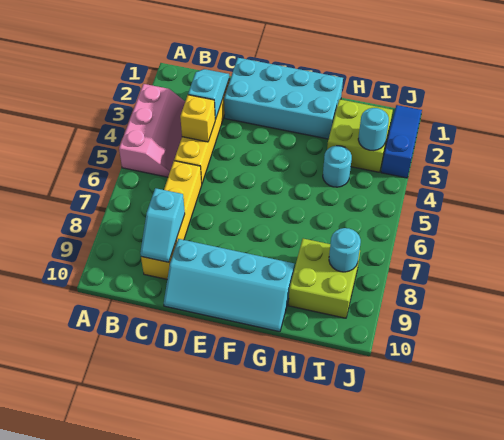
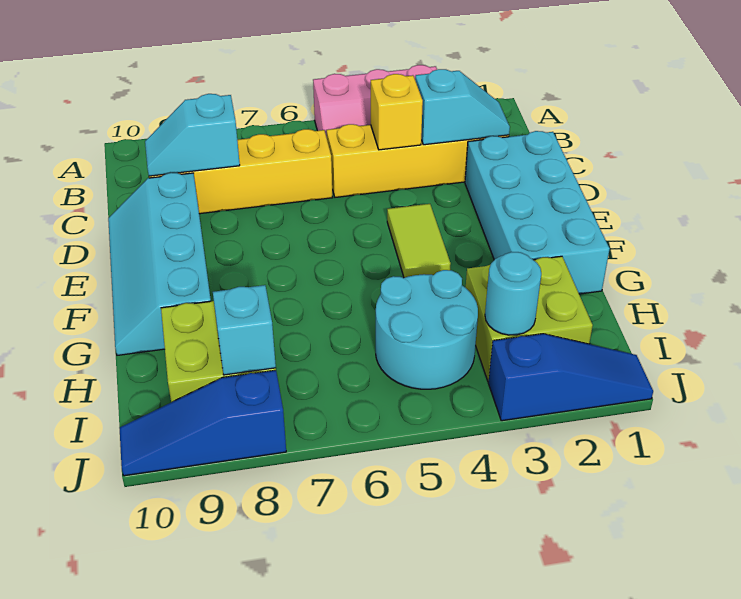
none -> lime 1x2 tile [387,204,451,278]
cyan 1x1 round brick [323,146,352,187] -> cyan 2x2 round brick [376,270,478,389]
cyan 1x1 round brick [329,228,361,272] -> cyan 1x1 brick [213,285,276,375]
none -> blue 1x3 slope [120,370,286,476]

